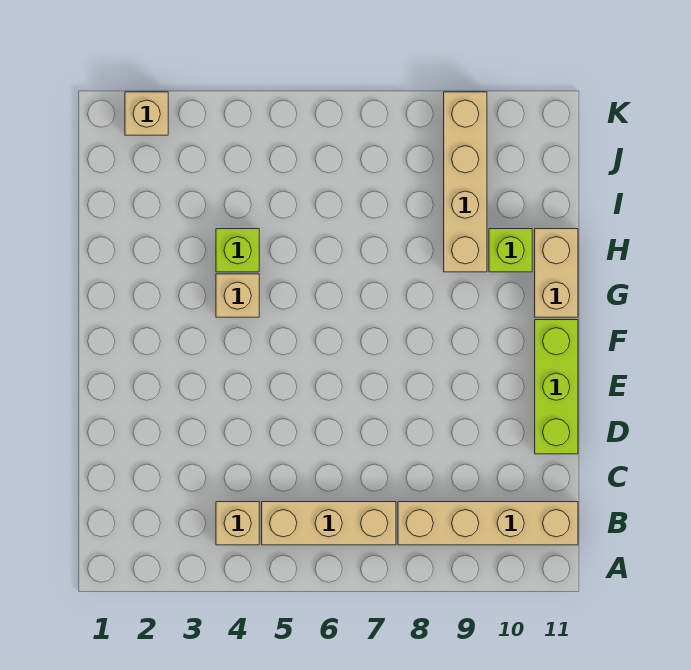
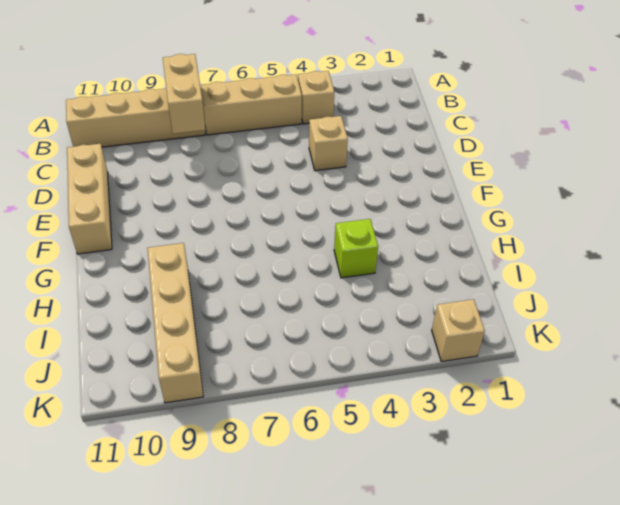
lime 1x3 brick [535,320,578,454] -> tan 1x3 brick [67,144,112,254]
tan 1x1 brick [216,274,259,317] -> tan 1x1 brick moved to [309,116,348,171]
tan 1x2 brick [535,229,578,317] -> tan 1x2 brick moved to [163,54,206,134]
lime 1x1 brick [489,229,532,272] -> none

